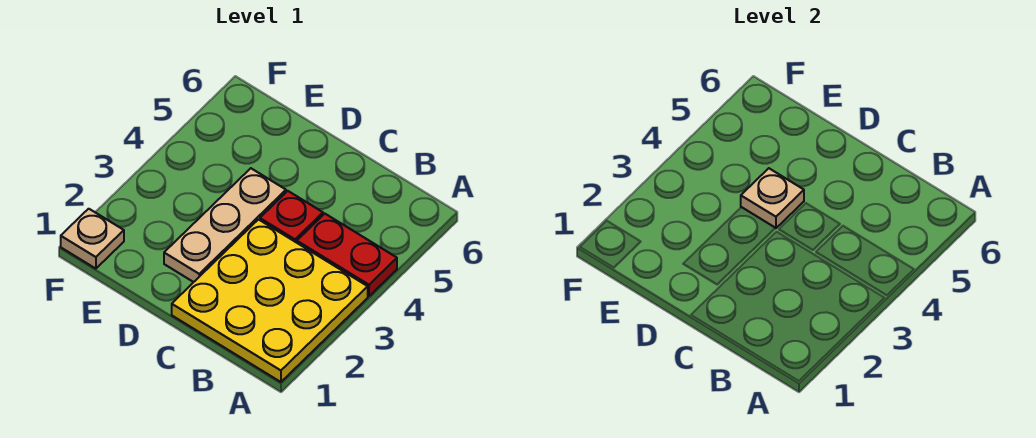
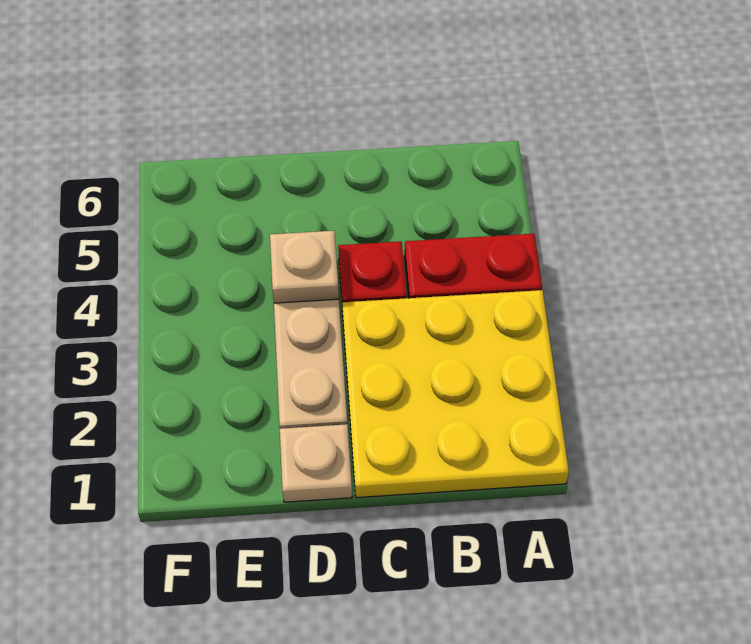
tan 1x1 plate [61,209,124,269] -> tan 1x1 plate moved to [280,424,352,502]

